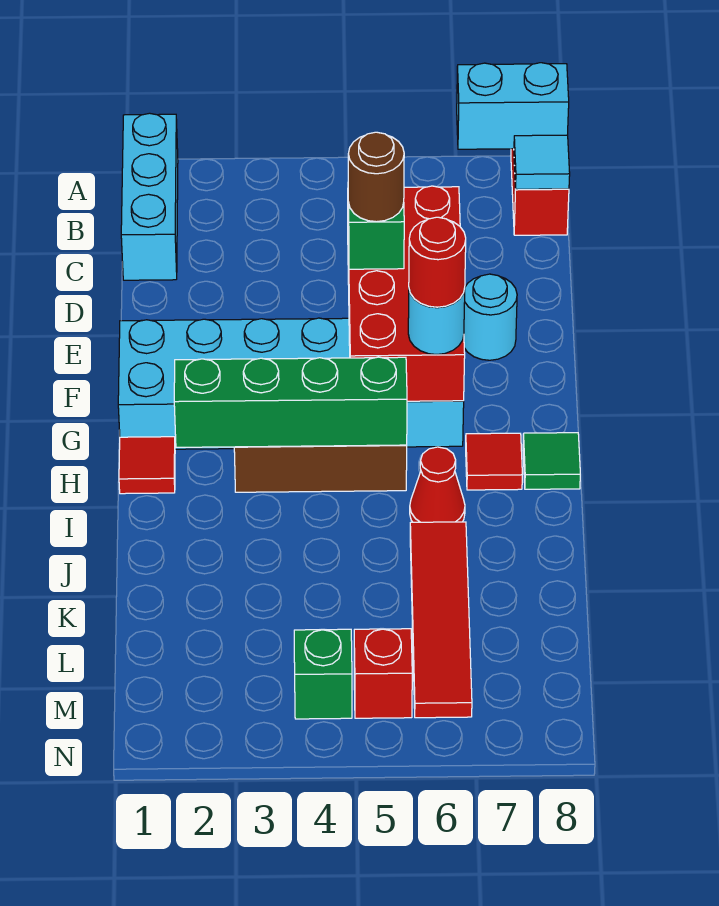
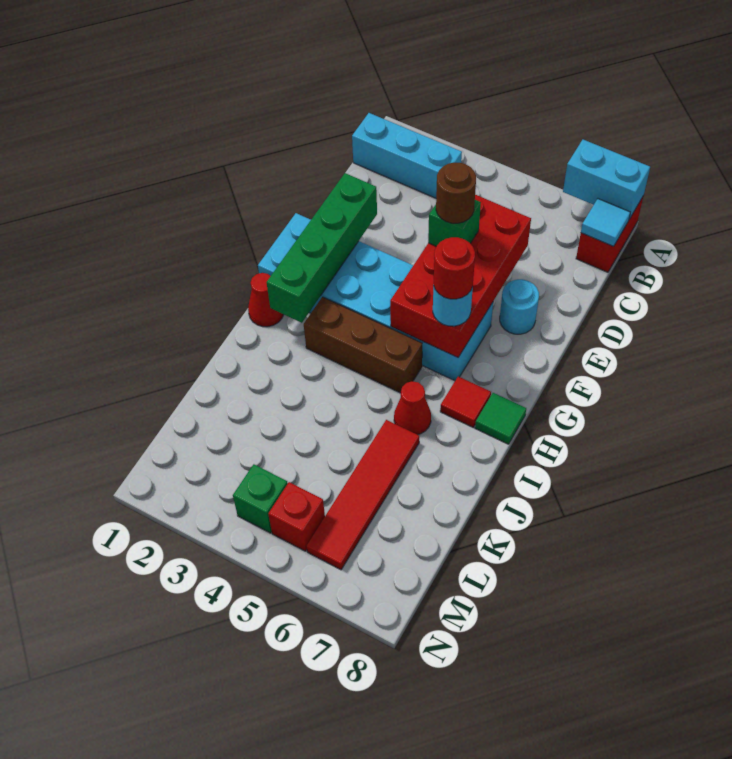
cyan 1x3 brick [121,113,178,280] -> cyan 1x3 brick turned to [352,113,462,198]
red 1x1 tile [119,437,175,494] -> red 1x1 cone [248,273,284,327]
green 1x4 brick [174,357,407,447] -> green 1x4 brick turned to [266,173,377,323]

